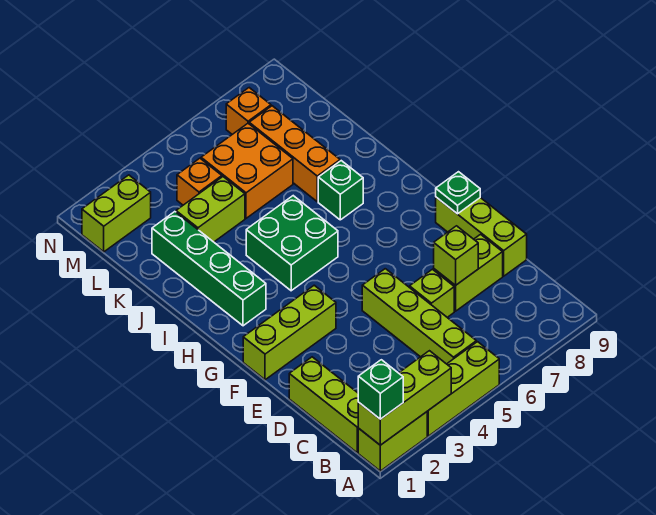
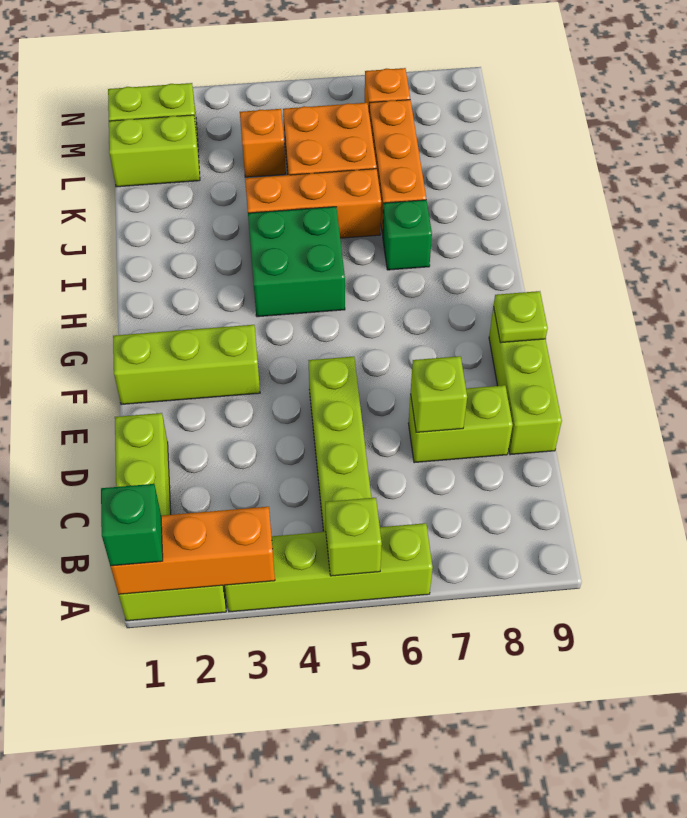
lime 1x3 brick [358,351,451,445] -> orange 1x3 brick [110,507,275,594]
lime 1x3 brick [427,342,499,436] -> lime 1x4 brick [225,523,433,612]
lime 1x1 brick [410,269,454,317] -> lime 1x1 brick moved to [325,498,382,576]
green 1x1 plate [436,172,480,214] -> lime 1x1 plate [494,291,548,343]
green 1x4 brick [152,212,266,326] -> none
none -> orange 1x3 brick [245,169,381,238]
lime 1x2 brick [176,177,245,242] -> lime 1x2 brick moved to [109,115,200,187]

